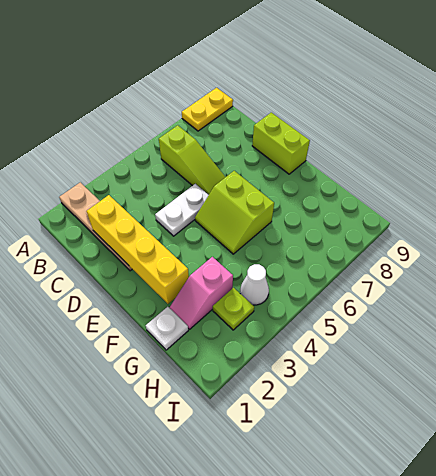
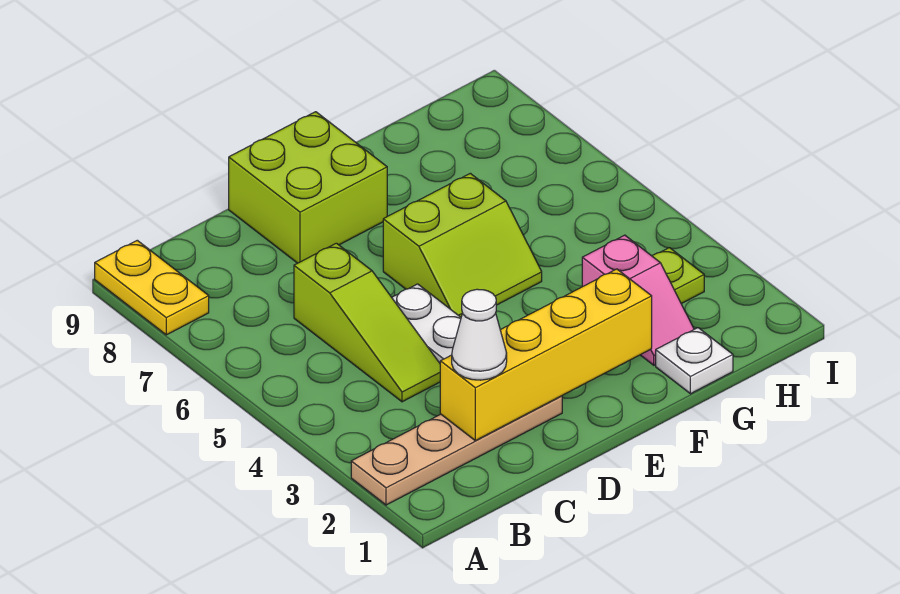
lime 1x3 slope [159,125,225,195] -> lime 1x3 slope turned to [294,243,440,402]
lime 1x2 brick [252,112,310,174] -> lime 2x2 brick [229,112,387,263]
white 1x1 cone [240,264,269,305] -> white 1x1 cone moved to [452,289,507,380]

